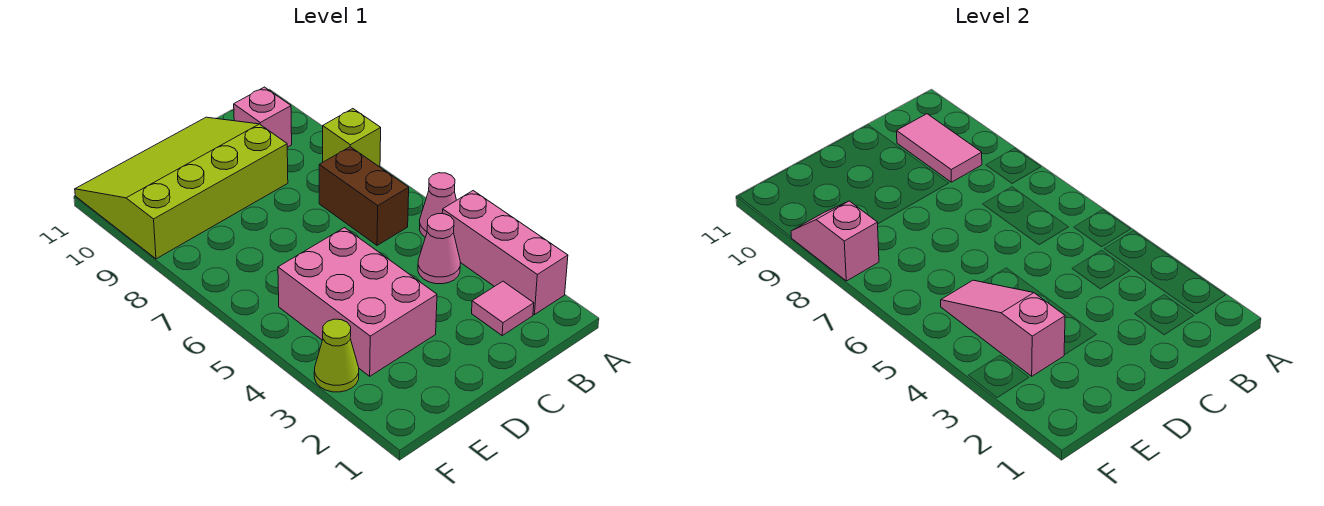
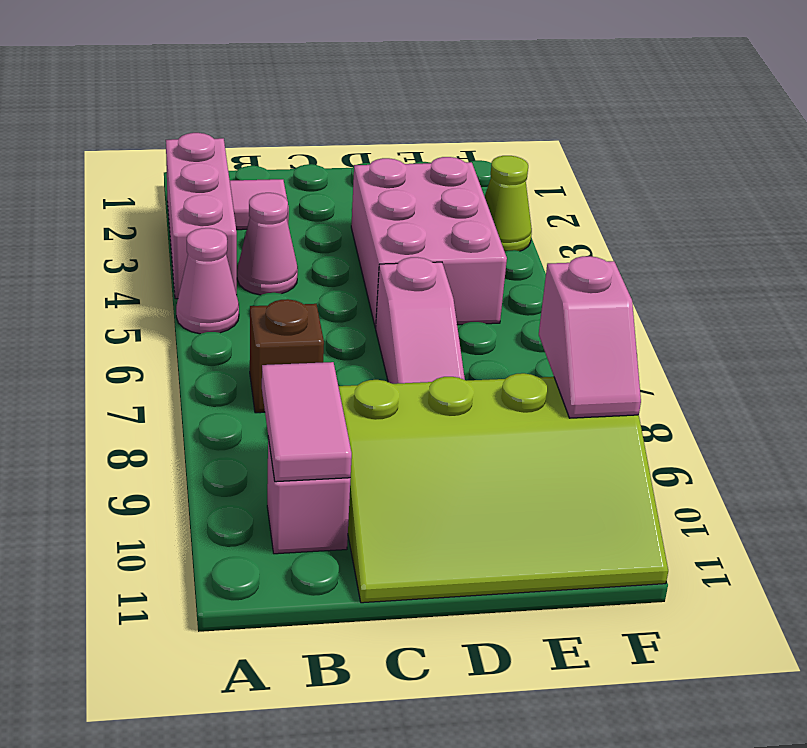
lime 1x1 brick [323,109,381,167] -> none
brown 1x2 brick [319,147,409,245] -> brown 1x1 brick [250,299,324,413]
pink 1x3 slope [941,280,1065,376] -> pink 1x3 slope moved to [376,257,465,384]

